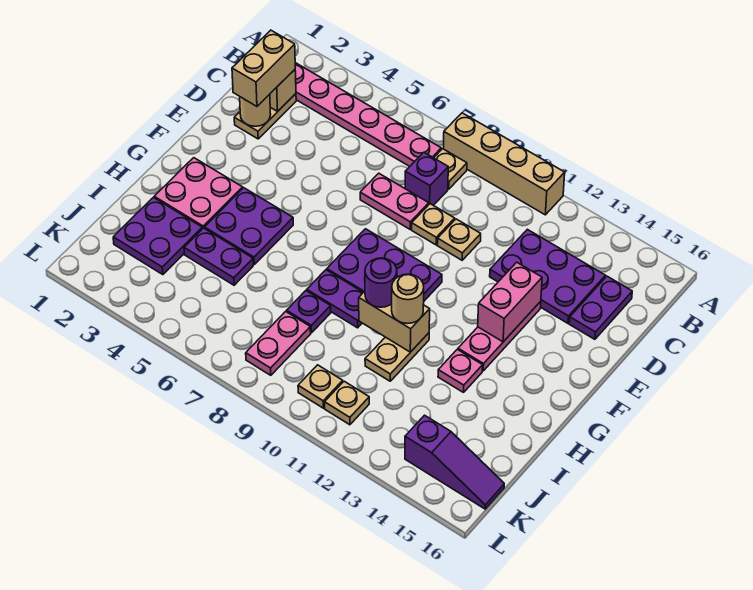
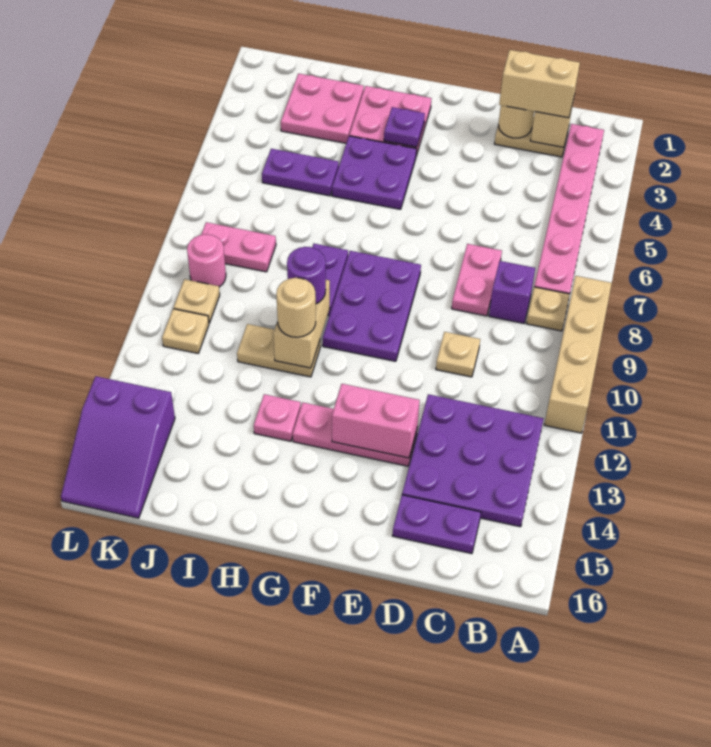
purple 2x3 plate [490,229,605,323] -> purple 3x3 plate [402,394,544,527]
tan 1x1 plate [412,204,455,245] -> none
purple 2x2 plate [113,197,202,275] -> pink 2x2 plate [281,74,364,143]
purple 1x2 plate [184,228,253,285] -> purple 1x2 plate turned to [262,149,339,196]
purple 1x1 plate [287,291,331,333] -> purple 1x1 plate moved to [384,107,425,147]
none -> pink 1x1 round brick [187,234,226,287]
purple 1x3 slope [405,415,504,509] -> purple 2x3 slope [61,376,175,518]

